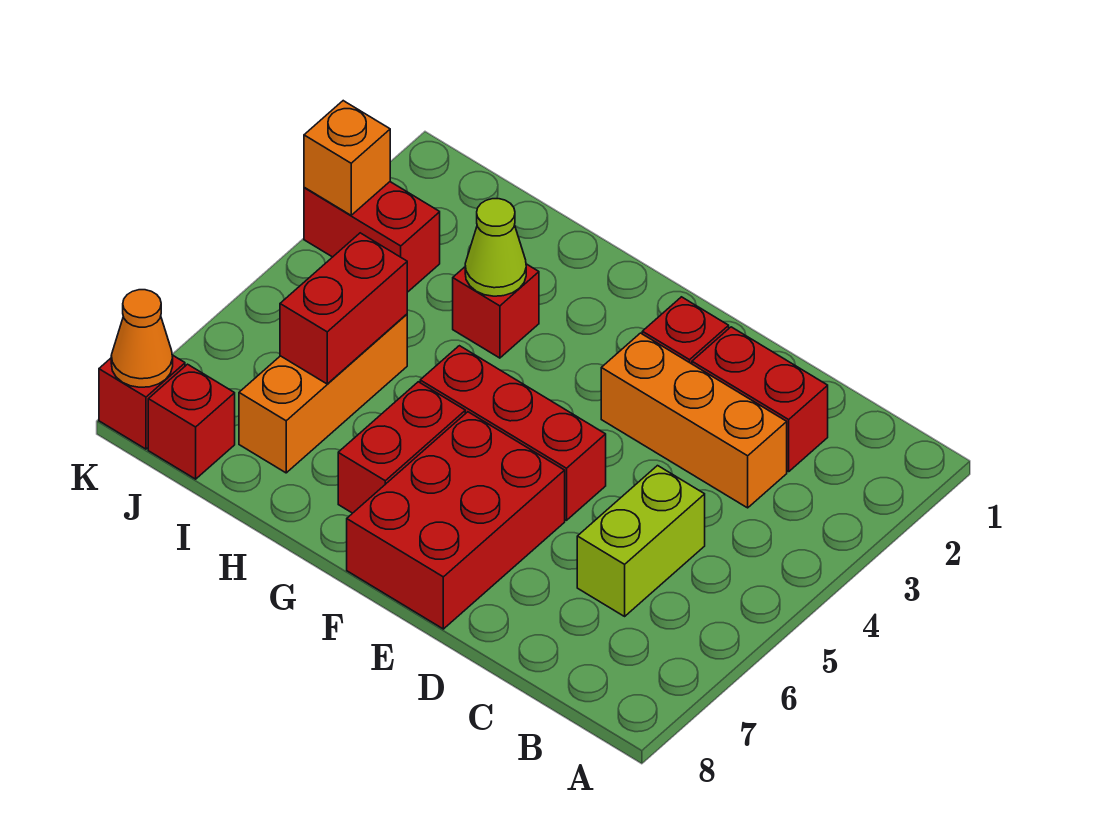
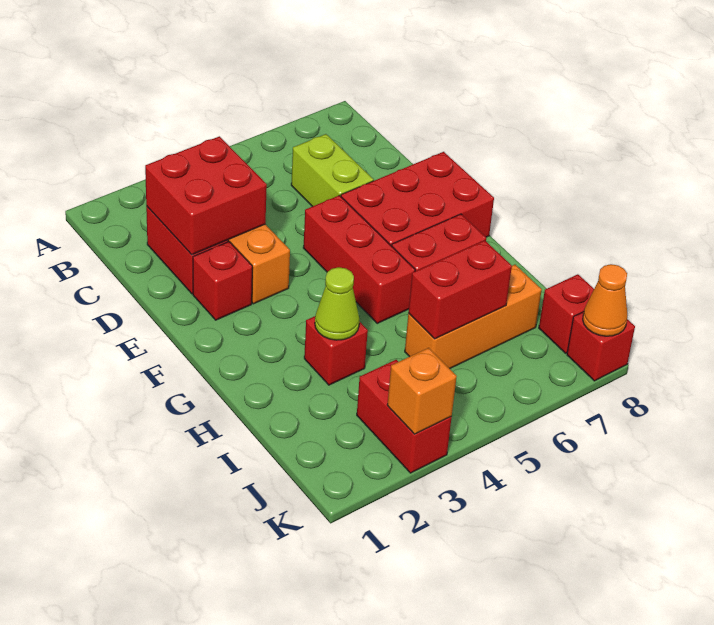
none -> red 2x2 brick [145,136,267,255]
lime 1x2 brick [577,466,705,616] -> lime 1x2 brick turned to [291,134,374,207]

